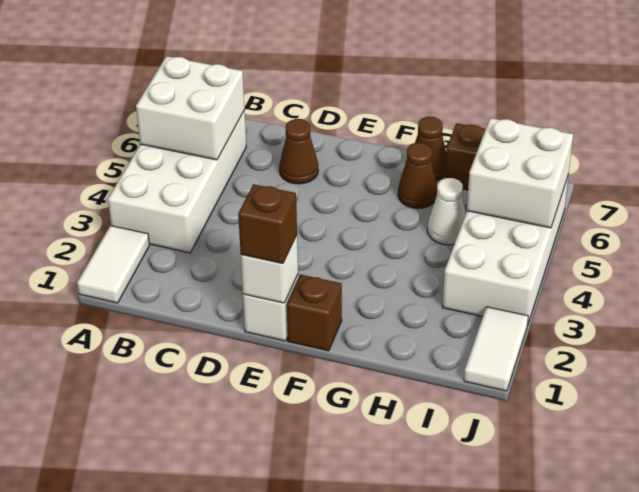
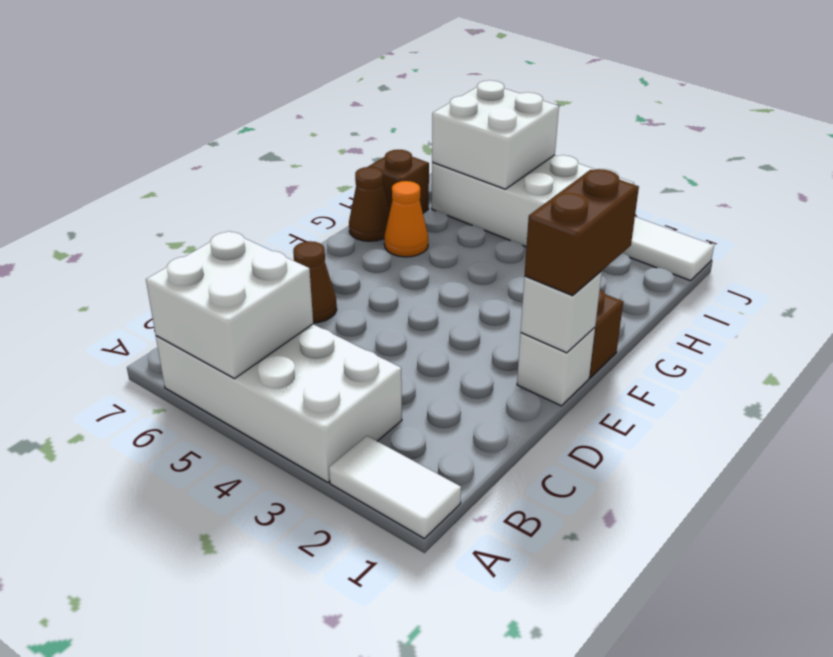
brown 1x1 brick [238,184,297,263] -> brown 1x2 brick [525,169,639,296]
brown 1x1 cone [398,143,437,208] -> orange 1x1 cone [384,181,428,257]
white 1x1 cone [427,178,466,245] -> none

